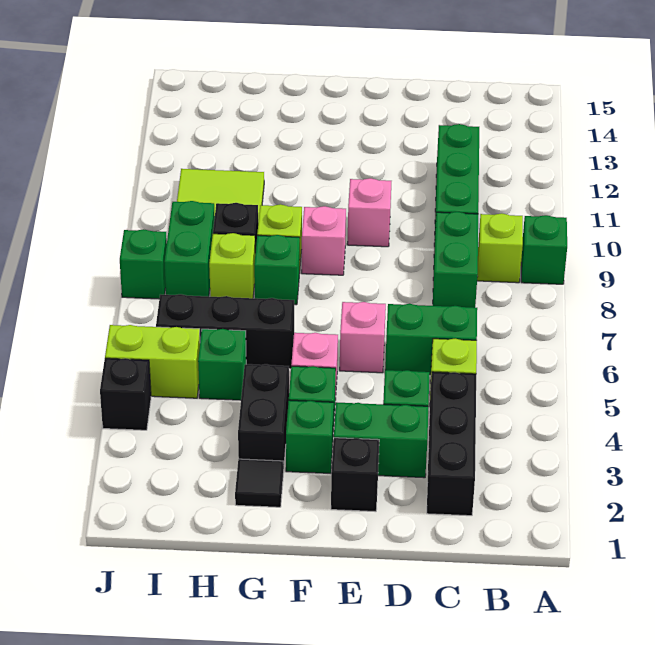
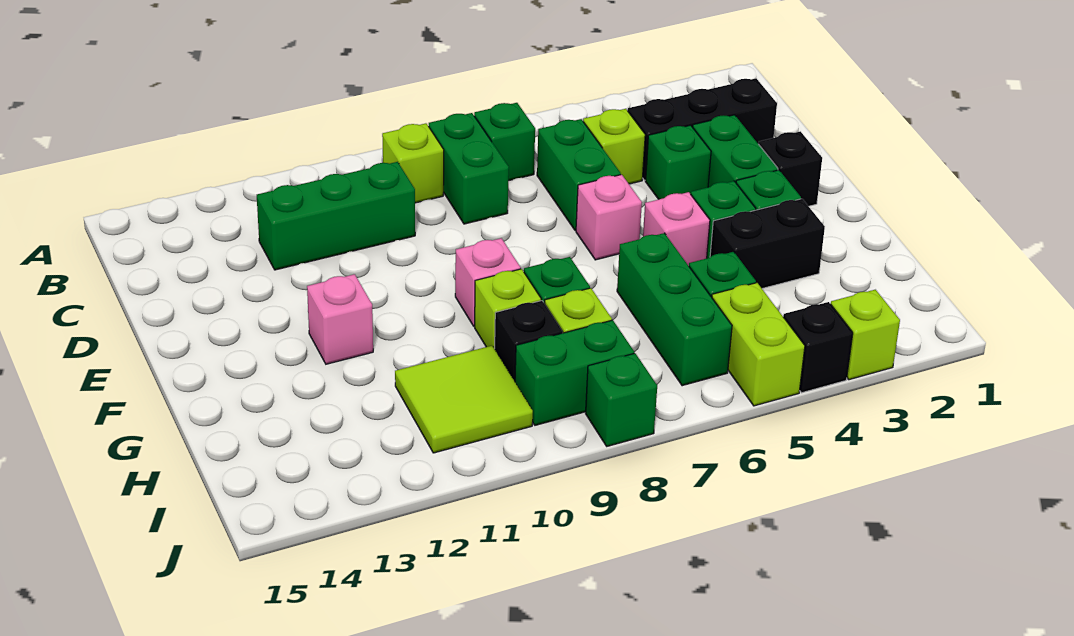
green 1x1 brick [521,215,567,284] -> green 1x1 brick moved to [474,103,535,181]
green 1x2 brick [433,212,478,308] -> green 1x2 brick turned to [429,113,509,224]
pink 1x1 brick [347,178,391,247] -> pink 1x1 brick moved to [307,274,373,364]
black 1x1 tile [235,459,284,507] -> none
black 1x3 brick [156,294,294,369] -> green 1x3 brick [617,233,732,386]
none -> lime 1x1 brick [831,290,900,380]

